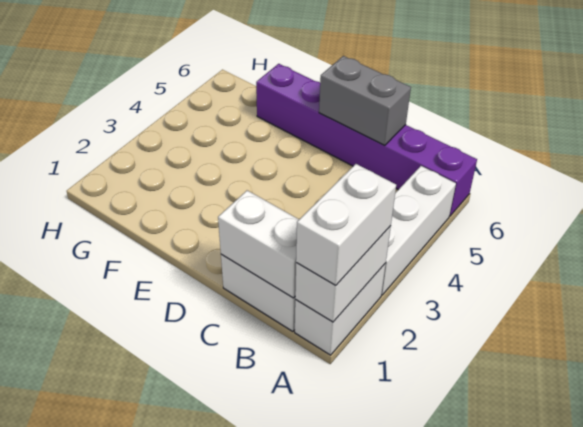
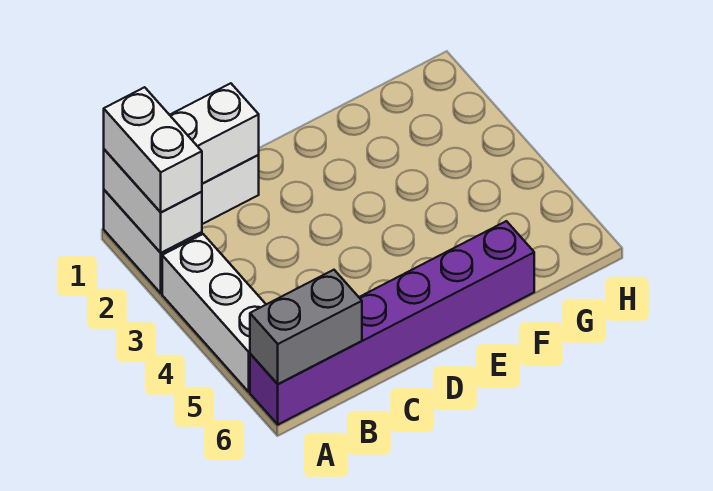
grey 1x2 brick [319,56,411,145] -> grey 1x2 brick moved to [250,270,362,384]

